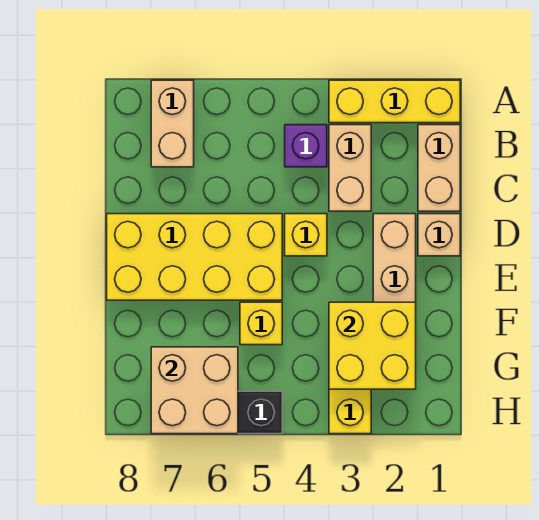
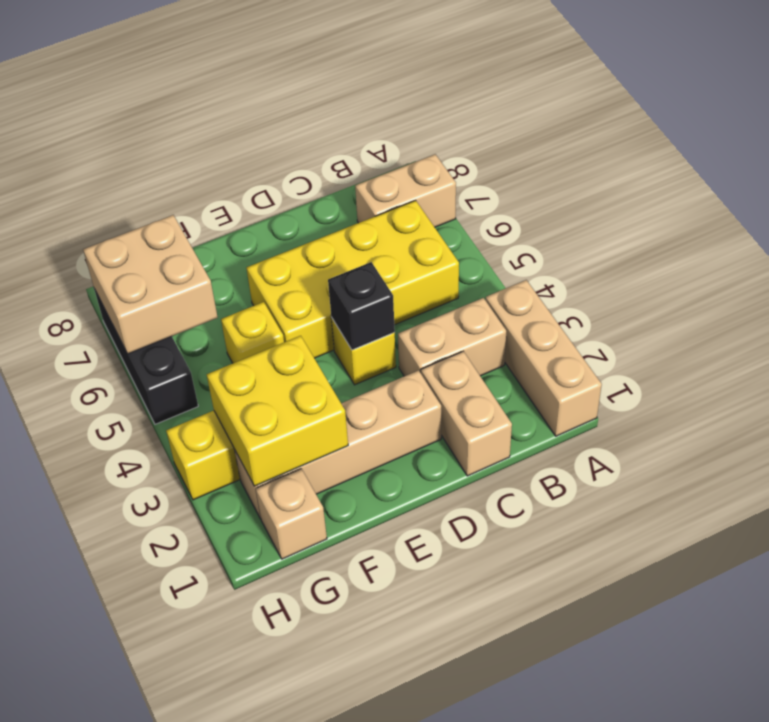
yellow 1x3 brick [329,80,460,123] -> tan 1x3 brick [485,280,602,436]
tan 1x2 brick [418,125,460,211] -> tan 1x2 brick turned to [421,351,512,476]
purple 1x1 brick [285,125,327,167] -> none
tan 1x1 brick [418,214,460,256] -> tan 1x1 brick moved to [256,469,327,559]
none -> black 1x1 brick [328,262,395,350]
yellow 2x4 brick [107,214,282,300] -> yellow 2x4 brick turned to [246,200,459,358]

